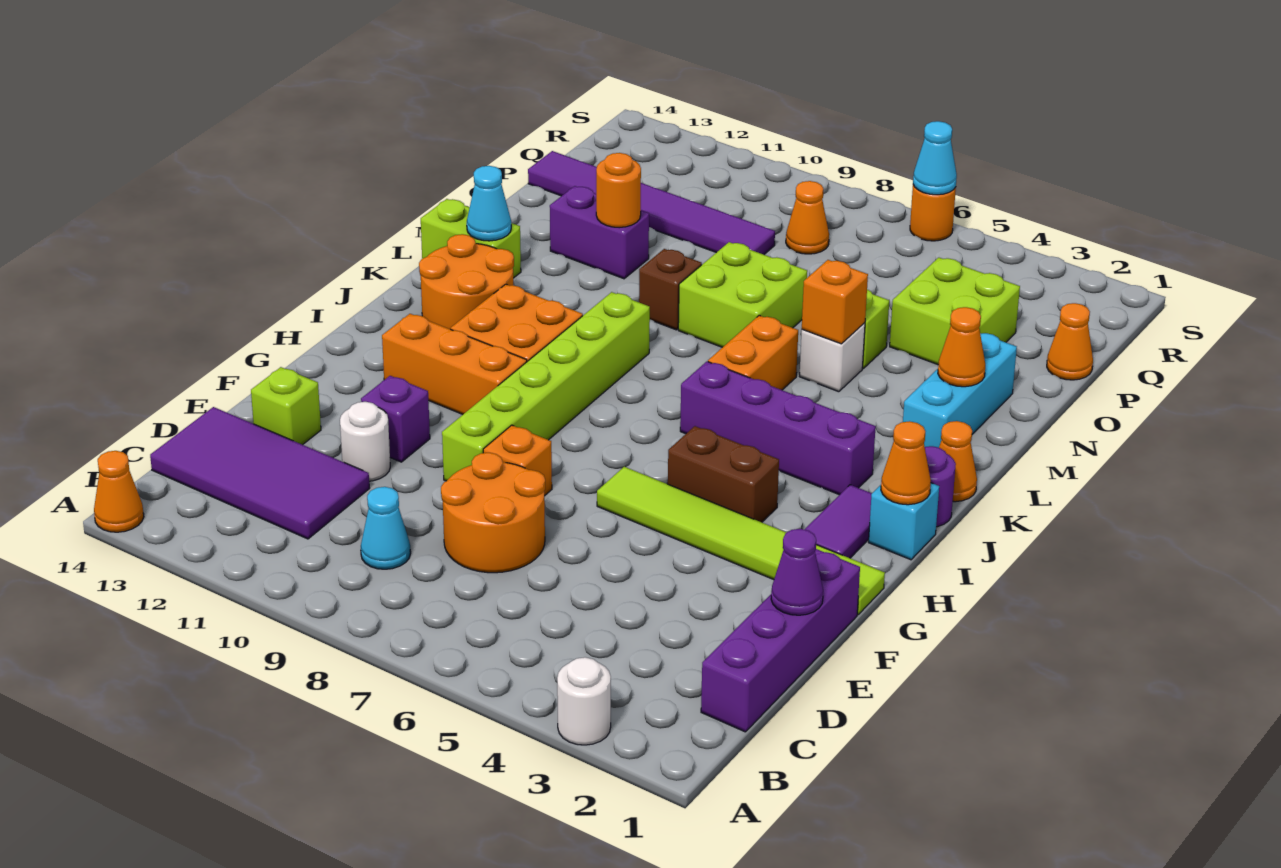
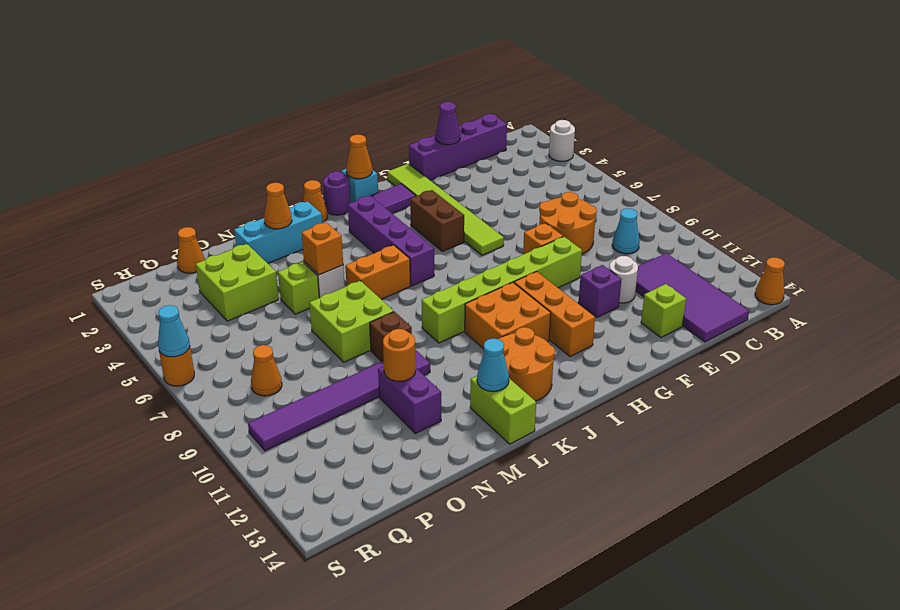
purple 1x6 tile [528,151,775,255] -> purple 1x6 tile turned to [248,350,430,451]

